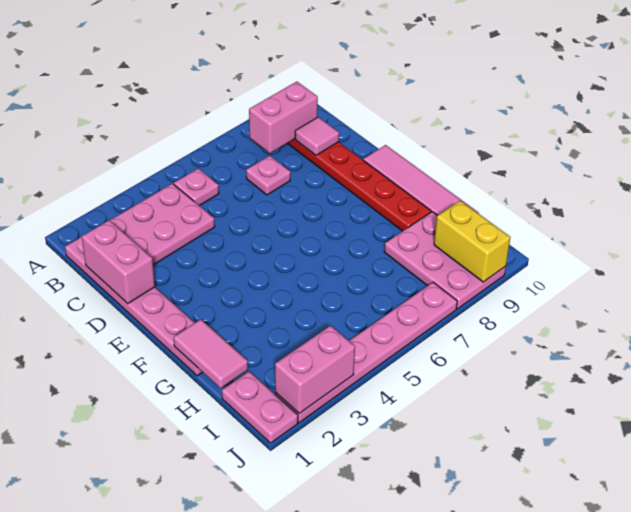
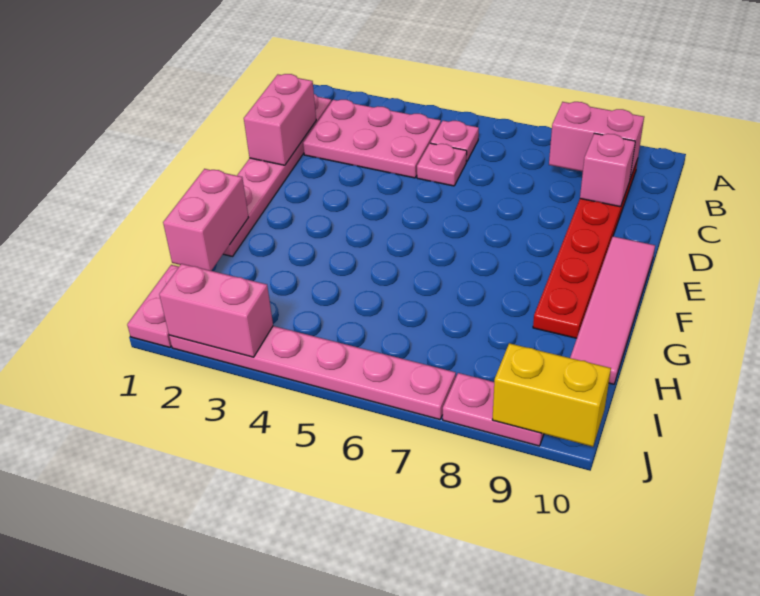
pink 1x1 plate [246,156,291,195] -> pink 1x1 plate moved to [417,143,467,186]
pink 1x1 tile [295,117,339,155] -> pink 1x1 brick [580,133,635,207]
pink 1x2 tile [174,319,248,388] -> pink 1x2 brick [163,169,249,271]
pink 2x3 plate [384,212,506,309] -> pink 1x2 plate [443,373,544,446]
yellow 1x2 brick [434,201,511,282] -> yellow 1x2 brick turned to [492,343,611,447]

